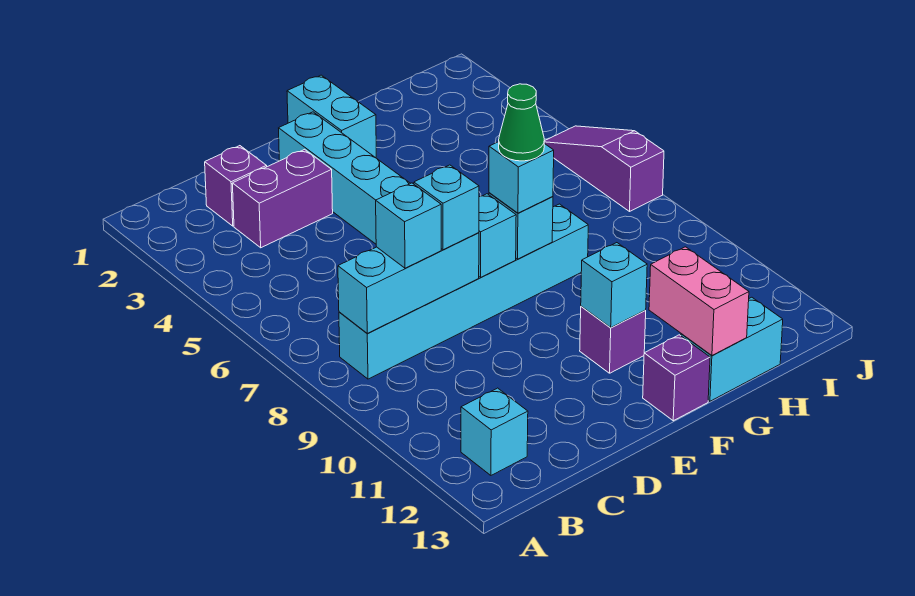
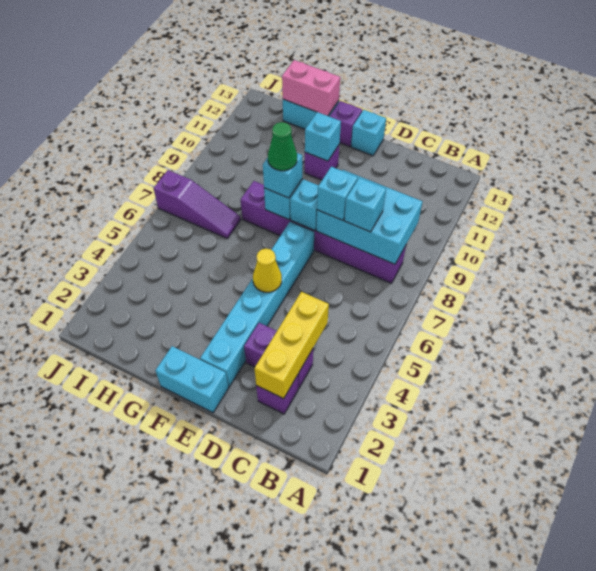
cyan 1x6 brick [339,204,588,379] -> purple 1x6 brick [241,181,406,283]
cyan 1x3 brick [338,233,479,333] -> cyan 2x3 brick [316,170,423,264]
cyan 1x1 brick [461,388,528,475] -> cyan 1x1 brick moved to [351,110,386,156]
none -> yellow 1x3 brick [254,292,329,399]
none -> yellow 1x1 cone [253,249,282,292]
cyan 1x2 brick [287,75,376,158] -> cyan 1x2 brick turned to [155,346,229,413]
pink 1x2 brick [649,247,749,355] -> pink 1x2 brick turned to [282,60,340,116]
purple 1x3 slope [544,126,664,211] -> purple 1x3 slope turned to [153,170,241,239]

